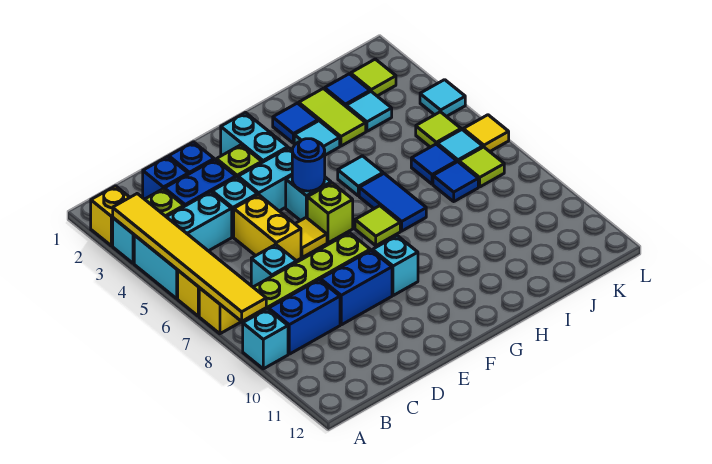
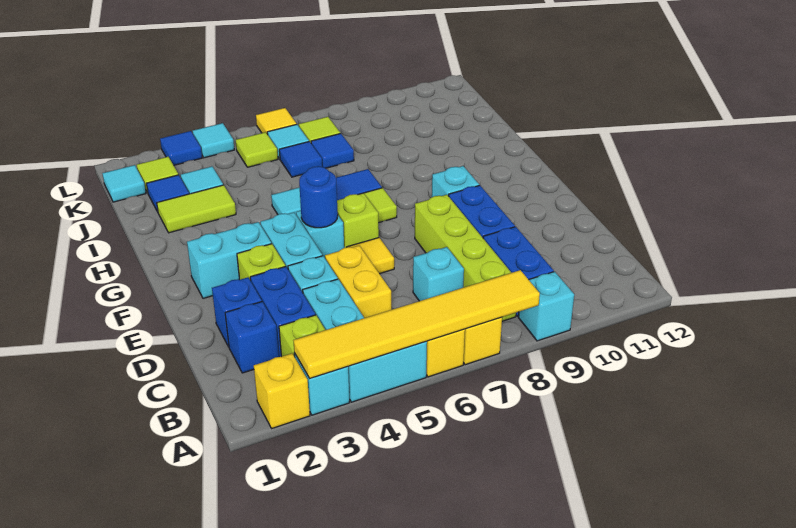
yellow 1x2 brick [234,195,301,261] -> yellow 1x2 brick turned to [325,246,391,318]
blue 1x1 tile [273,103,318,143] -> blue 1x1 tile moved to [160,131,202,165]
cyan 1x1 tile [294,121,340,155] -> cyan 1x1 tile moved to [102,165,146,202]

